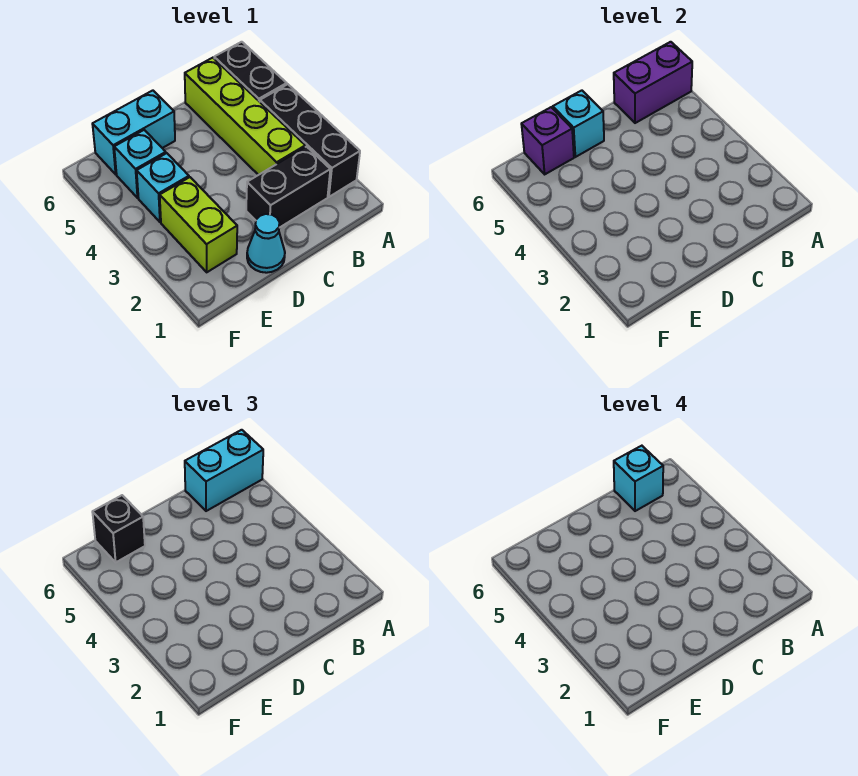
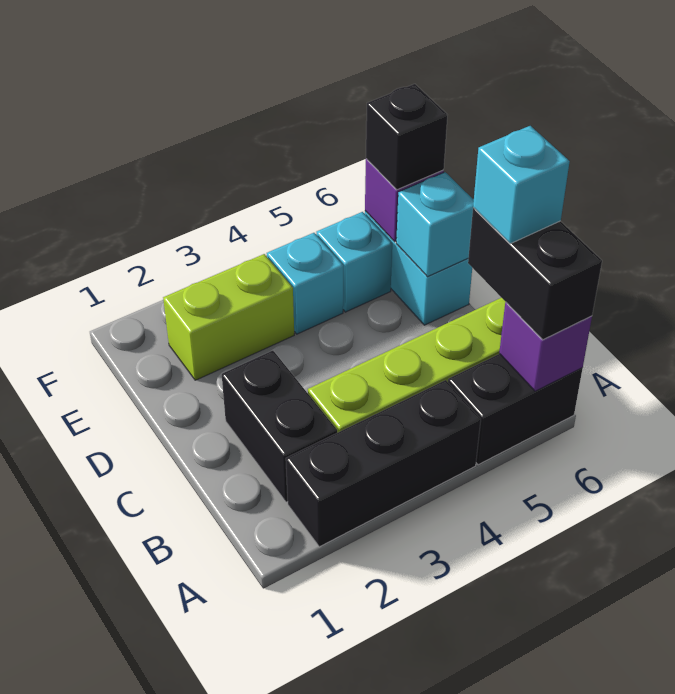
purple 1x2 brick [614,42,692,123] -> purple 1x1 brick [499,302,592,391]
cyan 1x2 brick [185,430,263,511] -> black 1x2 brick [468,208,602,340]
cyan 1x1 cone [247,214,285,273] -> none

